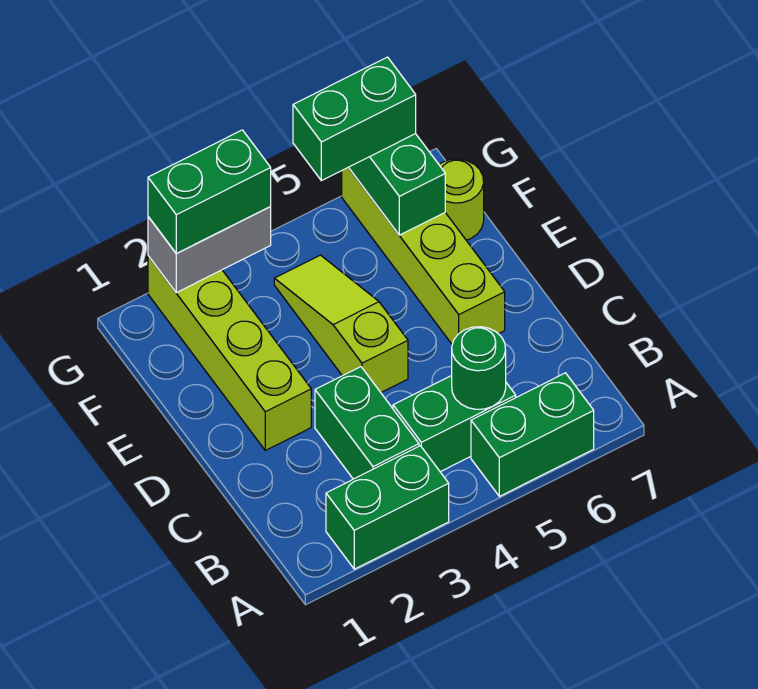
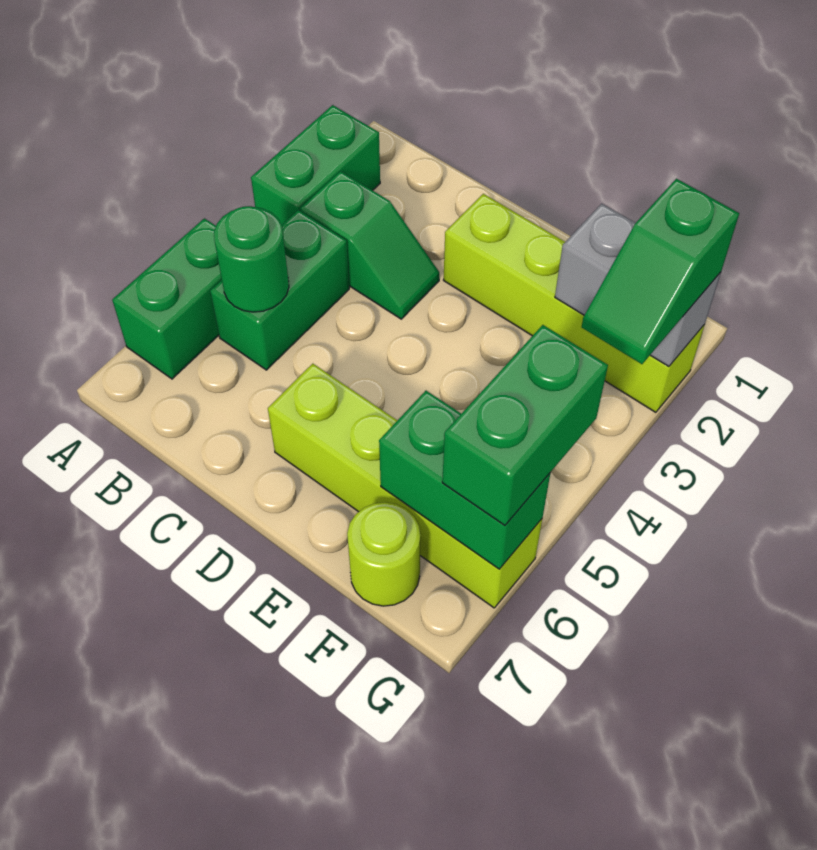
green 1x2 brick [315,367,419,479] -> green 1x2 slope [300,171,439,319]
lime 1x3 slope [274,255,408,392] -> none
grey 1x2 brick [148,207,271,293] -> grey 1x2 brick turned to [555,204,721,366]
green 1x2 brick [148,130,271,253] -> green 1x2 slope [582,179,739,364]

